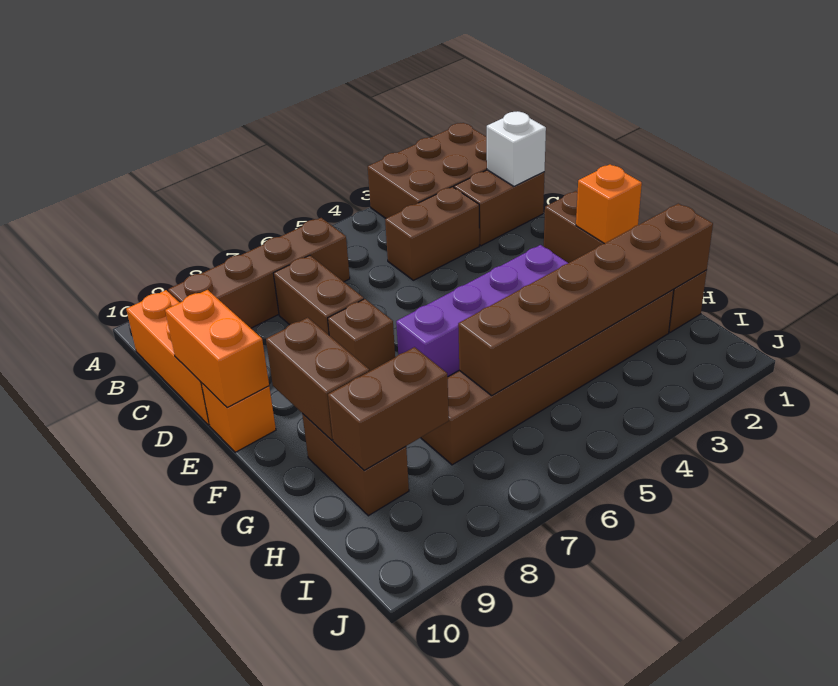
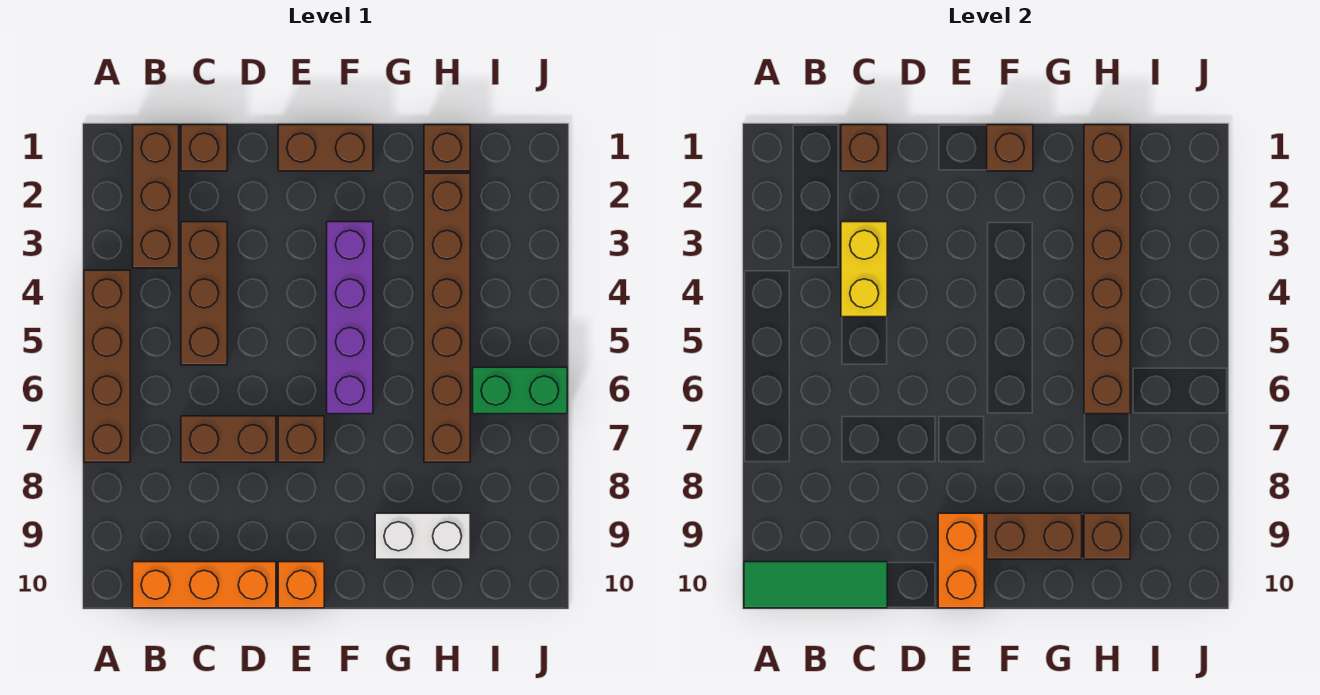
brown 2x3 brick [368,123,487,218] -> brown 1x3 brick [133,125,179,268]
none -> green 1x3 tile [744,562,887,608]
brown 1x4 brick [168,218,350,328] -> brown 1x4 brick moved to [84,270,130,462]
brown 1x2 brick [454,170,545,246] -> brown 1x1 brick [181,125,227,171]
white 1x1 brick [487,112,546,187] -> brown 1x1 brick [841,125,887,171]
brown 1x2 brick [385,187,479,280] -> brown 1x3 brick [181,222,227,365]
none -> yellow 1x2 brick [841,222,887,317]
orange 1x2 brick [165,290,269,408] -> orange 1x2 brick turned to [938,513,984,608]
orange 1x1 brick [576,164,642,244] -> brown 1x1 brick [987,125,1033,171]
brown 1x2 brick [302,414,409,516] -> white 1x2 brick [375,513,470,559]
brown 1x2 brick [328,347,449,470] -> brown 1x1 brick [1084,513,1130,559]
none -> green 1x2 brick [473,367,567,414]

